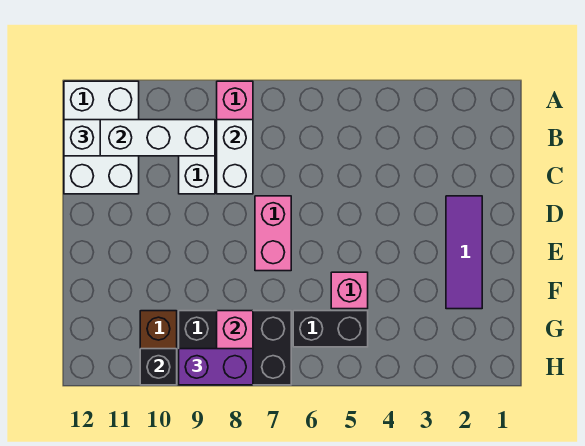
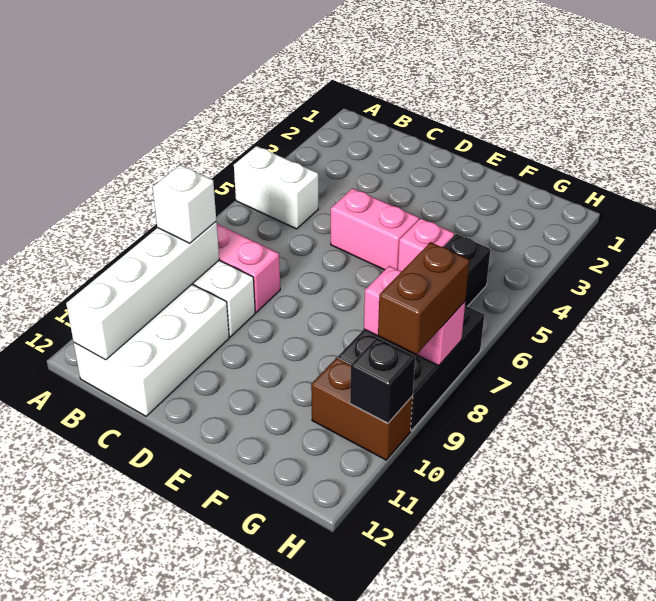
white 2x3 brick [64,81,139,194] -> white 2x3 brick turned to [74,284,229,416]
white 1x2 brick [217,120,253,194] -> white 1x2 brick moved to [234,146,318,229]
white 1x1 brick [64,120,100,156] -> white 1x1 brick moved to [153,165,216,243]
purple 1x3 tile [446,196,482,309] -> none
pink 1x2 brick [255,196,291,271] -> pink 1x2 brick moved to [331,188,419,270]
purple 1x2 brick [179,349,253,385] -> brown 1x2 brick [378,242,469,354]

